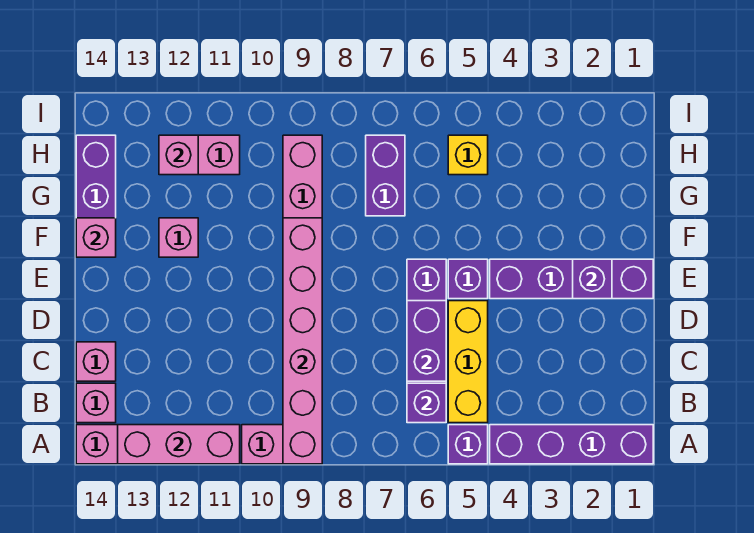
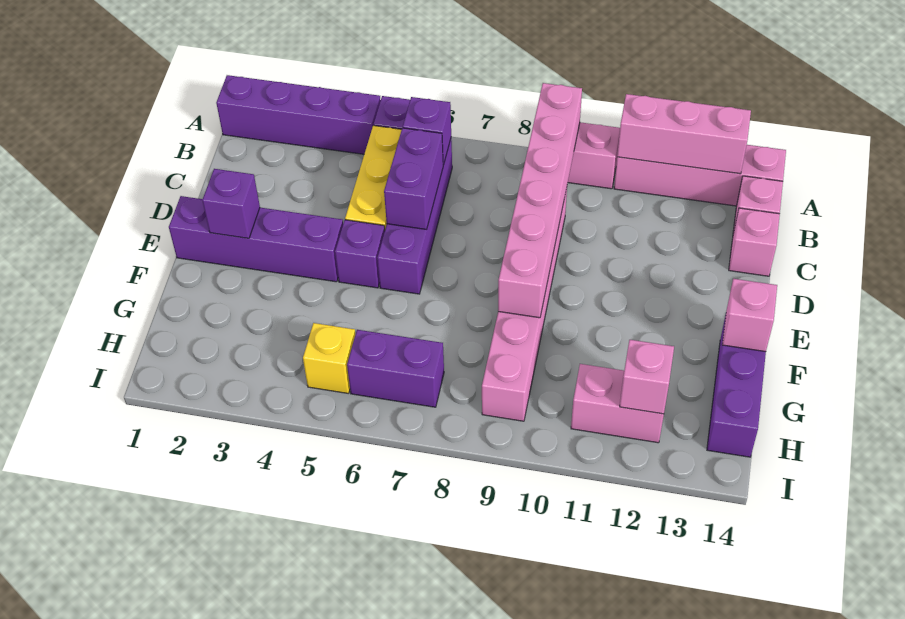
pink 1x1 brick [159,218,198,257] -> none
purple 1x2 brick [366,135,405,216] -> purple 1x2 brick turned to [347,330,444,407]

